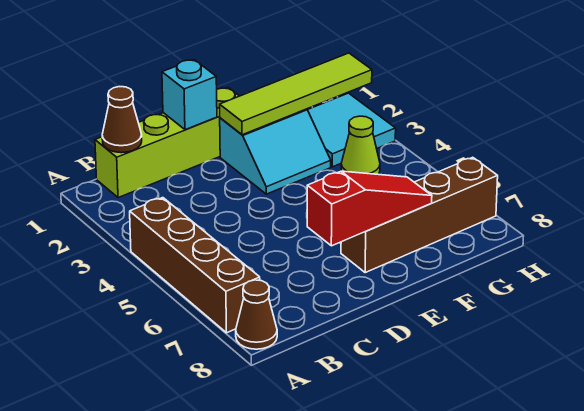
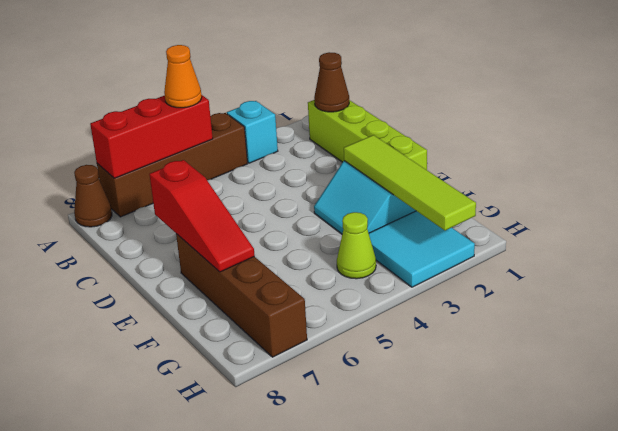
none -> red 1x3 brick [90,95,213,178]
none -> orange 1x1 cone [164,45,202,108]
cyan 1x1 brick [162,60,217,130] -> cyan 1x1 brick moved to [227,101,278,163]

